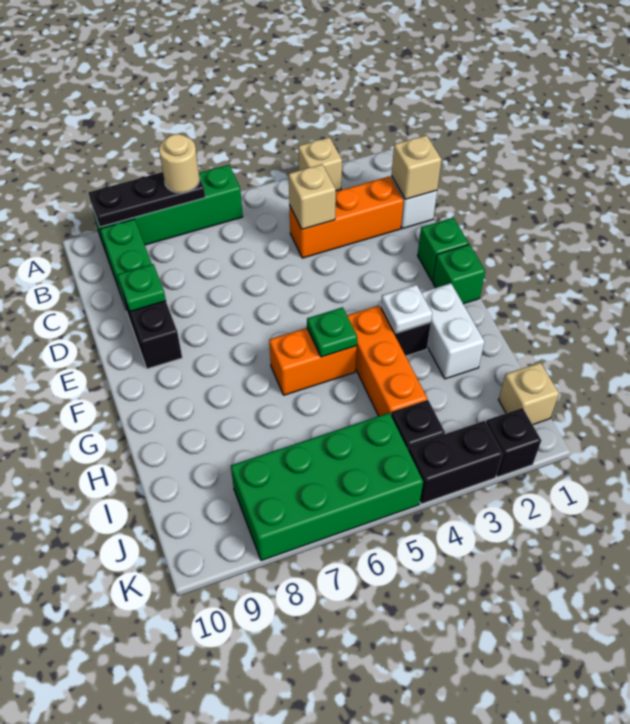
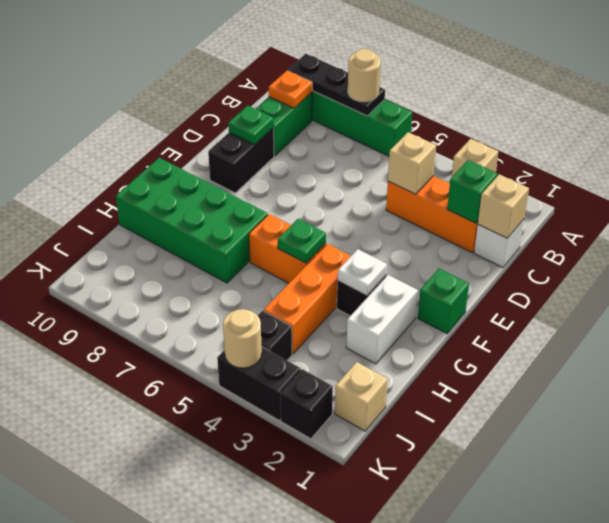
none -> orange 1x1 plate [269,71,312,108]
green 1x1 brick [418,218,469,281] -> green 1x1 brick moved to [447,160,497,223]
green 2x4 brick [231,413,423,561] -> green 2x4 brick moved to [116,158,268,283]
none -> tan 1x1 round brick [223,309,262,368]

